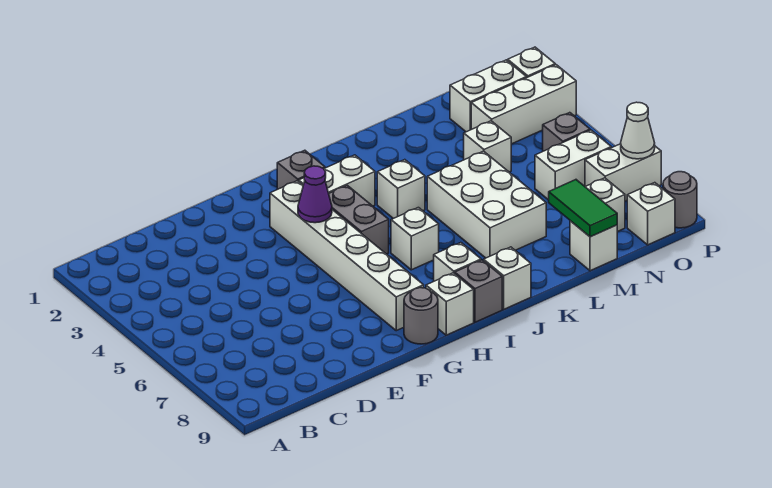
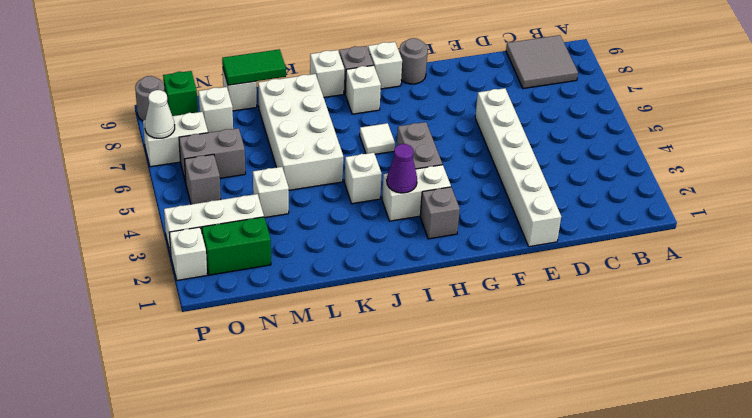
none -> grey 2x2 tile [506,35,578,89]
white 1x6 brick [270,181,424,331] -> white 1x6 brick moved to [475,88,561,247]
purple 1x1 cone [298,166,332,223] -> purple 1x1 cone moved to [387,144,417,193]
white 1x1 brick [391,208,439,270] -> white 1x1 tile [360,123,395,154]
white 2x3 brick [427,151,546,258] -> white 2x4 brick [258,74,343,190]
green 1x2 tile [549,180,617,237] -> green 1x2 tile turned to [222,49,286,85]
white 1x2 brick [450,60,527,132] -> green 1x2 brick [202,217,271,275]
white 1x2 brick [535,130,611,200] -> grey 1x2 brick [179,128,245,183]
white 1x1 brick [627,183,675,245] -> green 1x1 brick [163,71,198,116]

